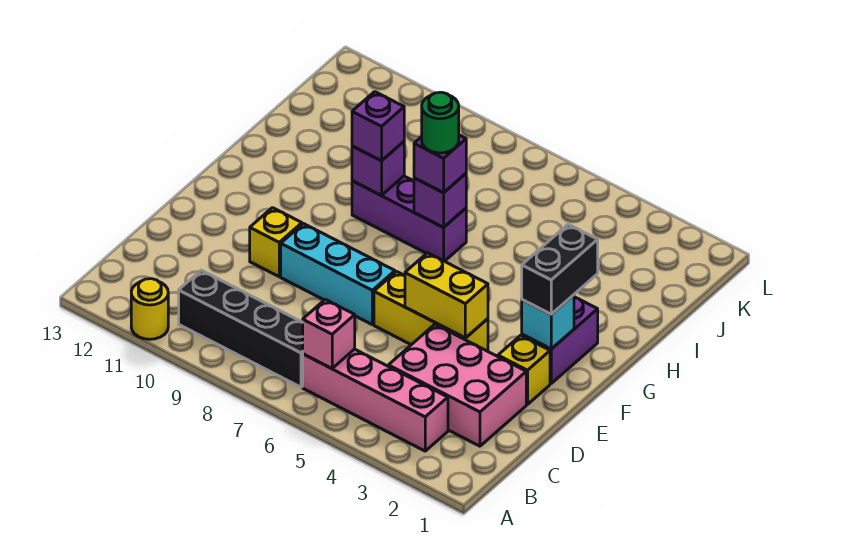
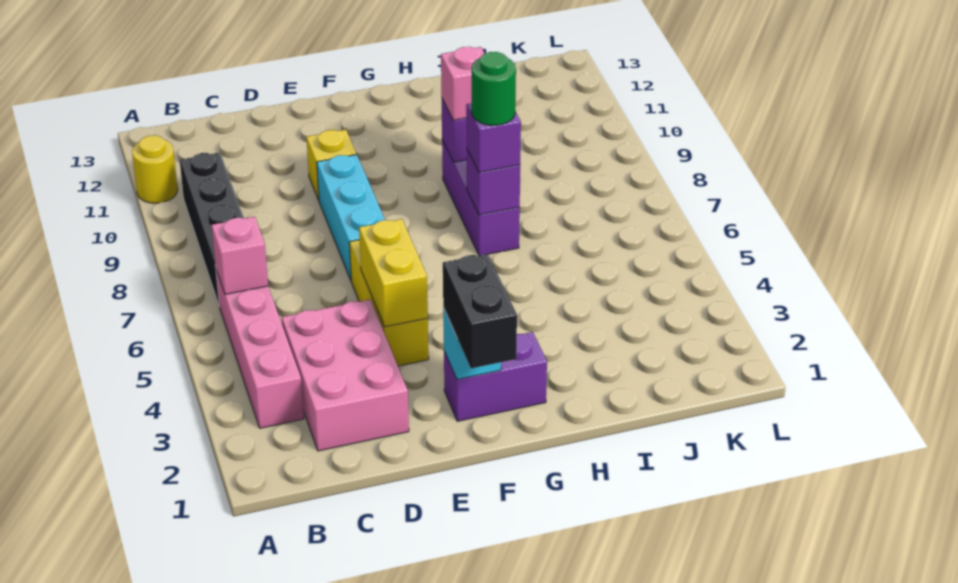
yellow 1x1 brick [498,335,550,405] -> none
black 1x2 brick [522,224,598,314] -> black 1x2 brick turned to [443,254,517,368]
purple 1x1 brick [352,92,404,161] -> pink 1x1 brick [441,47,485,120]

